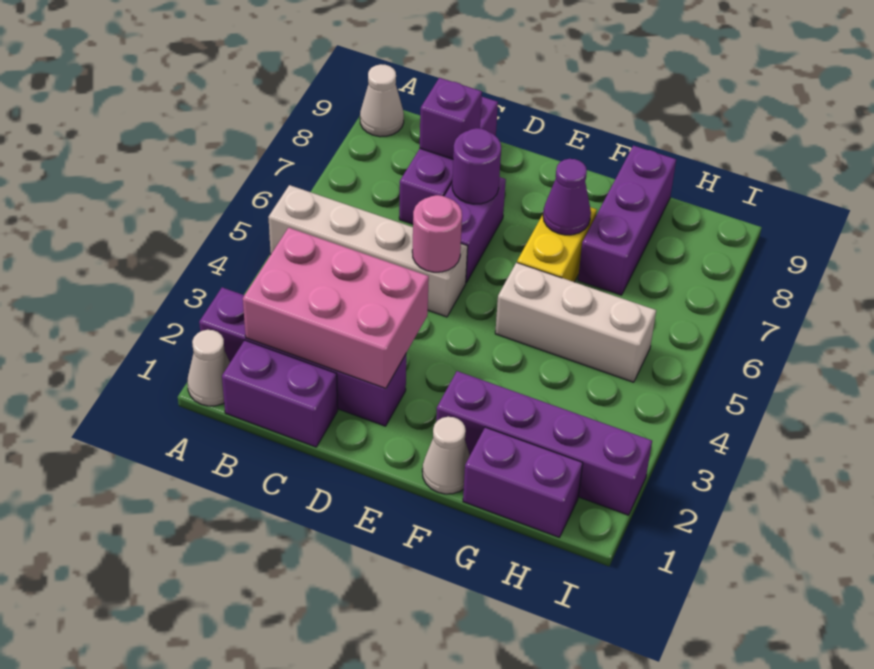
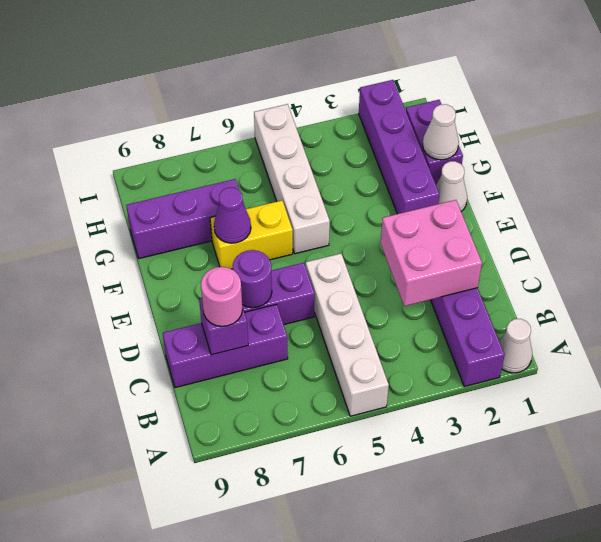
white 1x1 cone [360,64,404,137] -> white 1x1 cone moved to [423,104,459,160]
purple 1x2 brick [222,340,338,447] -> none
pink 2x3 brick [243,228,429,388] -> pink 2x2 brick [381,200,482,306]
pink 1x1 round brick [412,195,462,272] -> pink 1x1 round brick moved to [201,267,243,326]
white 1x3 brick [495,263,656,382] -> white 1x4 brick [254,104,330,254]

